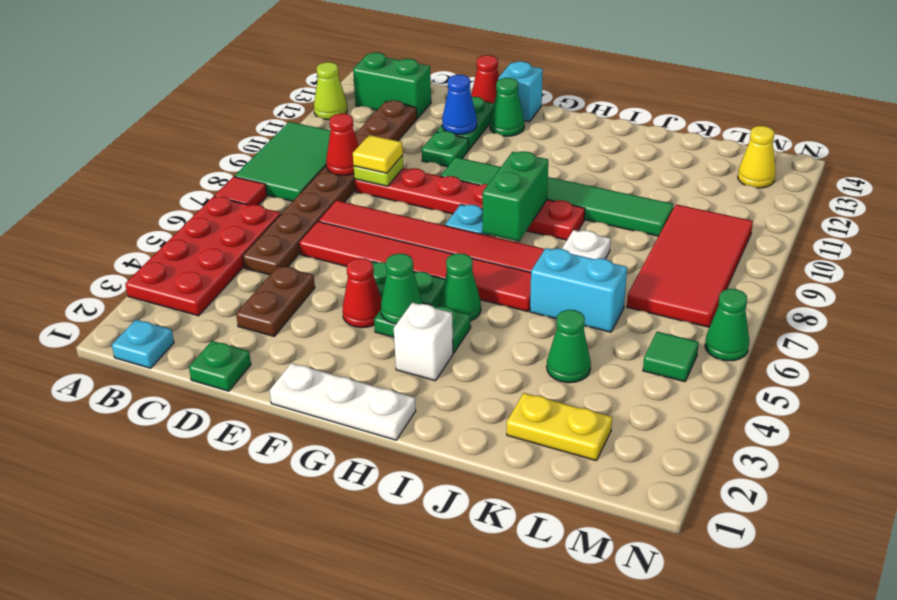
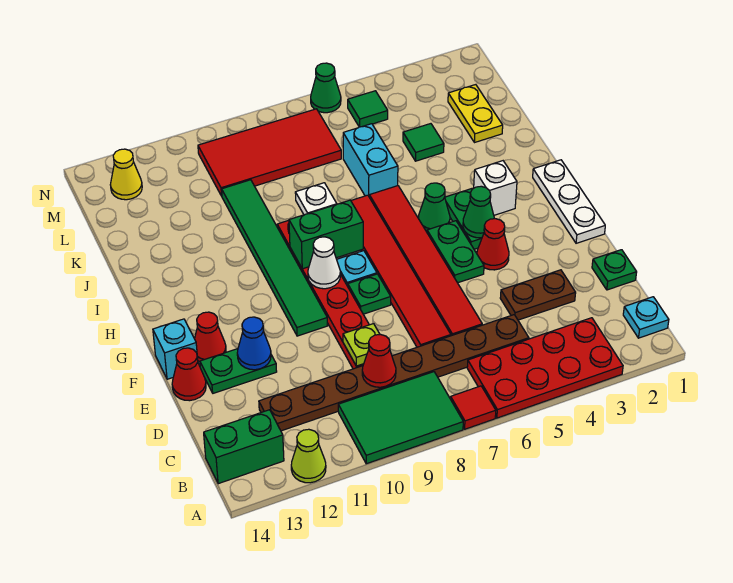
green 1x2 brick [353,53,431,119] -> green 1x2 brick turned to [204,410,284,484]
yellow 1x1 tile [353,135,403,173] -> none
green 1x1 plate [422,131,468,167] -> green 1x1 plate moved to [348,274,391,314]
green 1x1 cone [490,78,524,136] -> red 1x1 cone [195,312,226,362]
none -> white 1x1 cone [308,237,340,289]
green 1x1 cone [547,310,591,383] -> green 1x1 tile [403,124,444,161]

